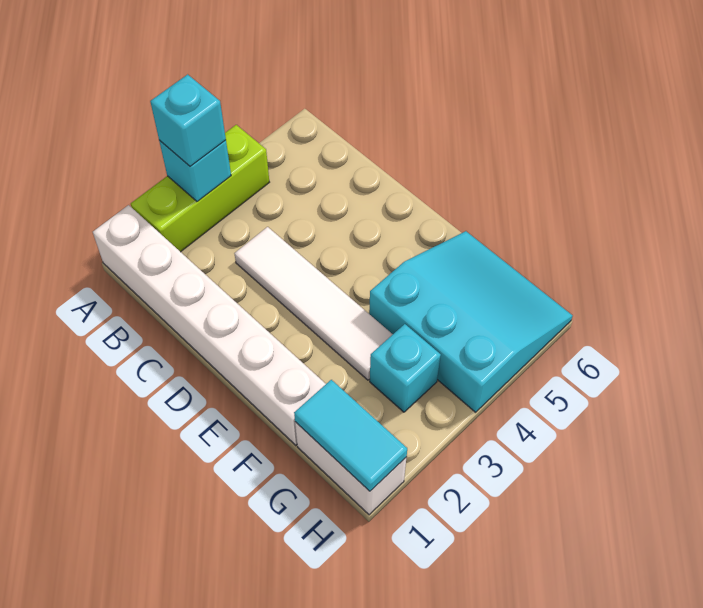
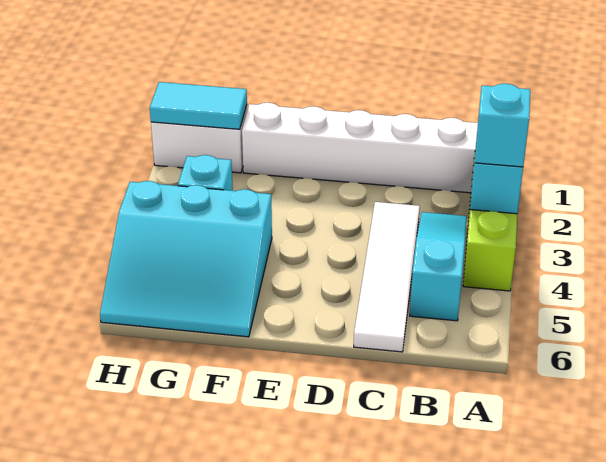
none -> cyan 1x3 slope [410,212,467,321]
white 1x4 tile [234,227,393,380] -> white 1x4 tile turned to [354,202,420,352]

